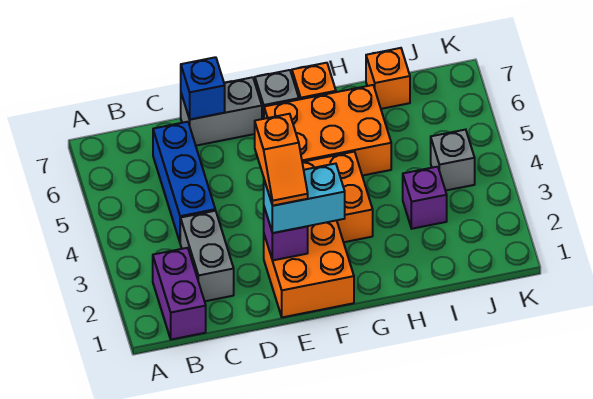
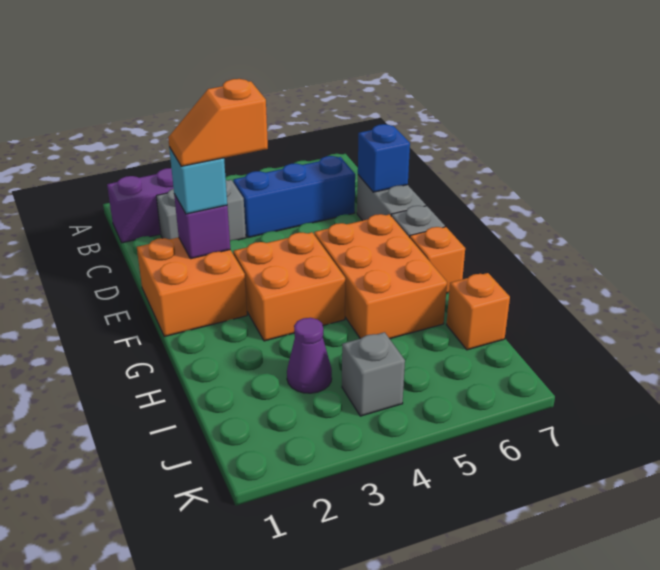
cyan 1x2 brick [264,164,345,233] -> cyan 1x1 brick [169,147,227,214]
purple 1x1 brick [403,167,447,229] -> purple 1x1 cone [287,318,332,393]

